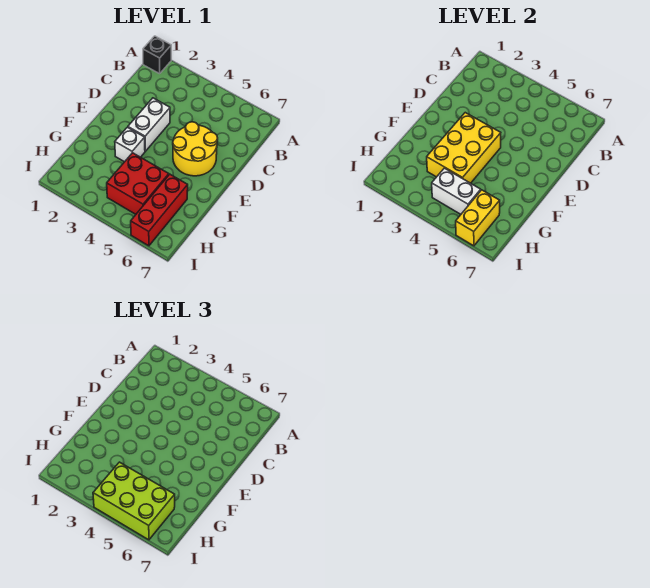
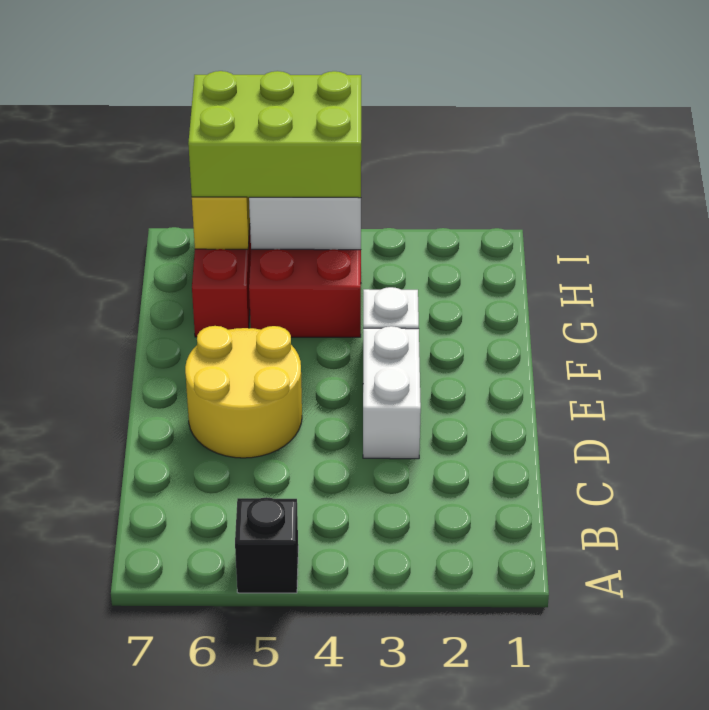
black 1x1 brick [143,36,171,74] -> black 1x1 brick moved to [235,497,298,593]
yellow 2x3 brick [427,113,501,183] -> none

